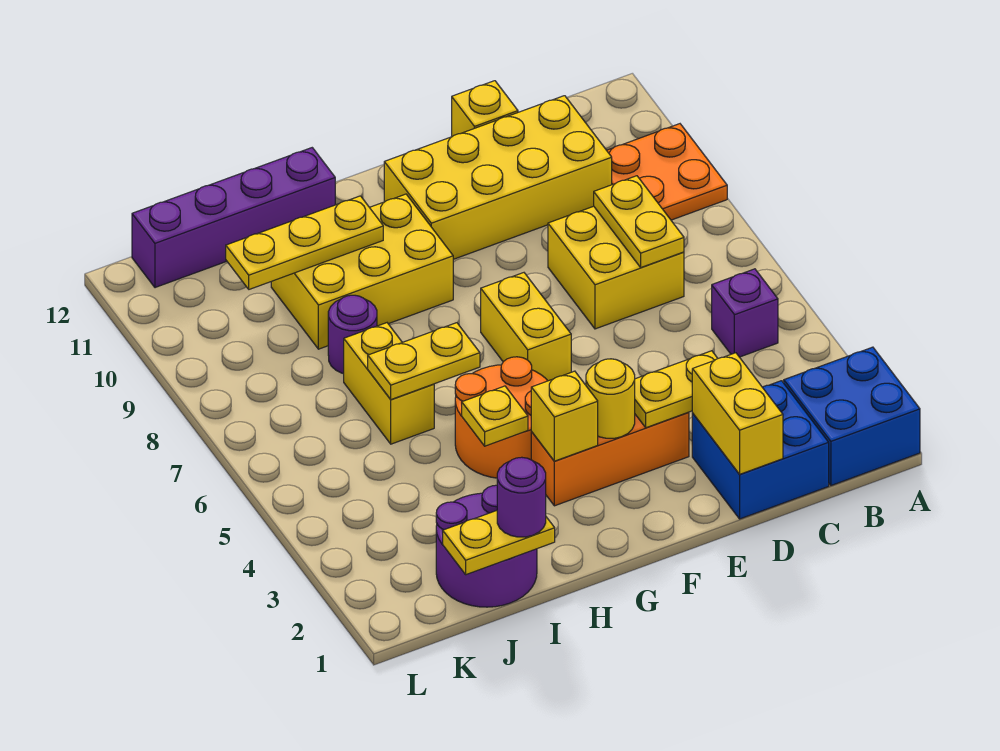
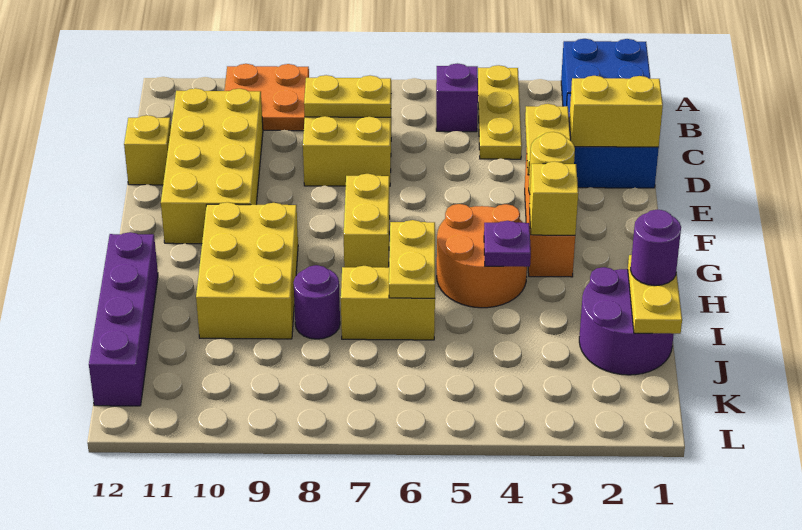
yellow 1x2 brick [481,273,571,381] -> yellow 1x2 brick turned to [344,174,390,268]
yellow 1x1 plate [462,386,528,446] -> purple 1x1 plate [484,221,531,267]
yellow 1x3 plate [226,196,383,289] -> yellow 1x3 plate moved to [478,65,522,159]

